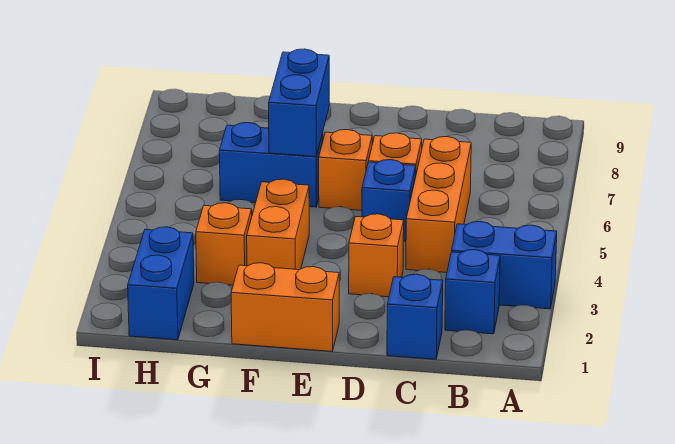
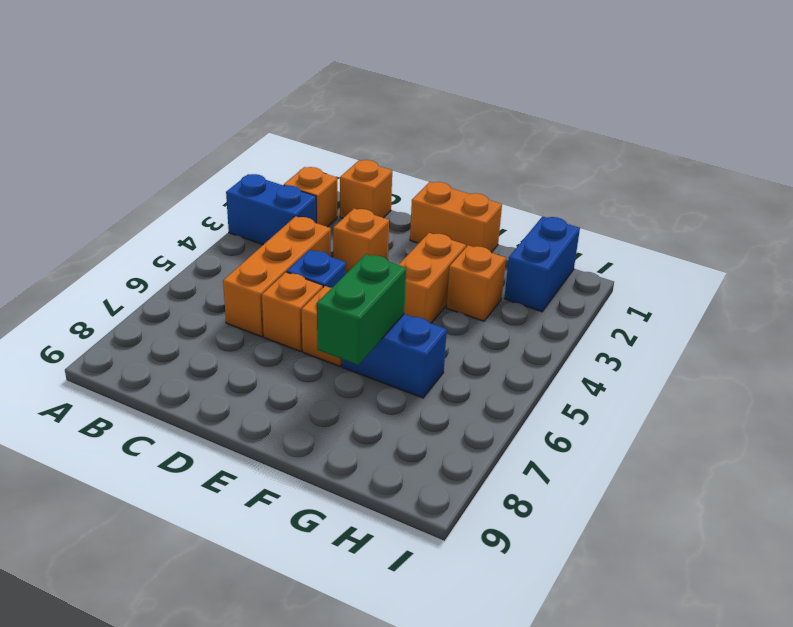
blue 1x1 brick [445,250,500,334] -> orange 1x1 brick [284,167,337,227]
blue 1x1 brick [387,274,443,359] -> orange 1x1 brick [340,160,392,218]
blue 1x2 brick [269,49,329,157] -> green 1x2 brick [317,254,406,365]

